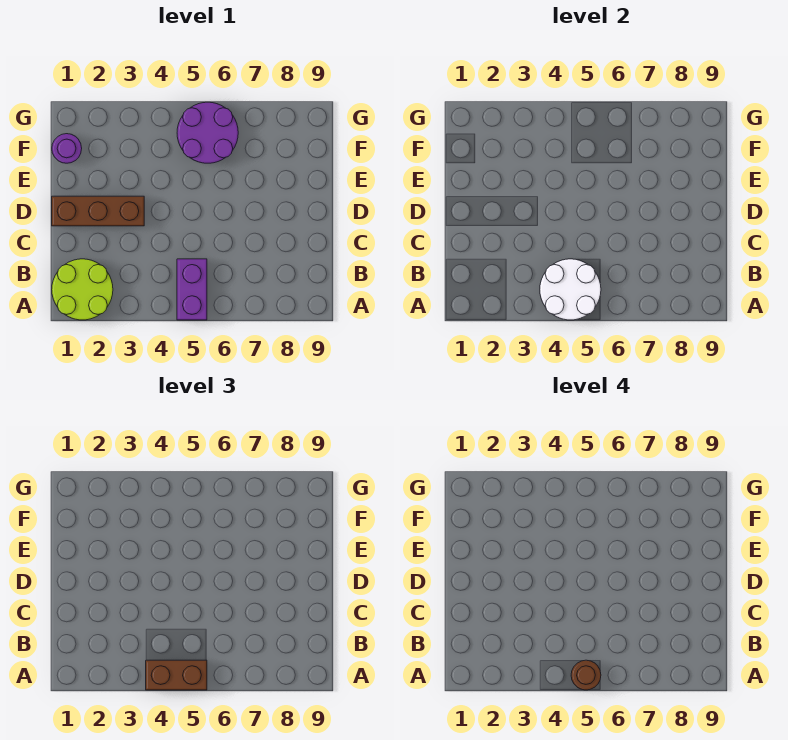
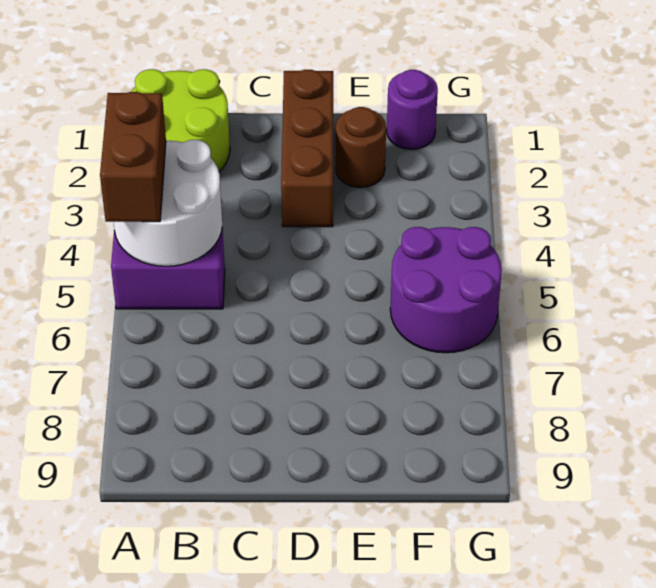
brown 1x1 round brick [571,660,601,690] -> brown 1x1 round brick moved to [336,107,386,188]

